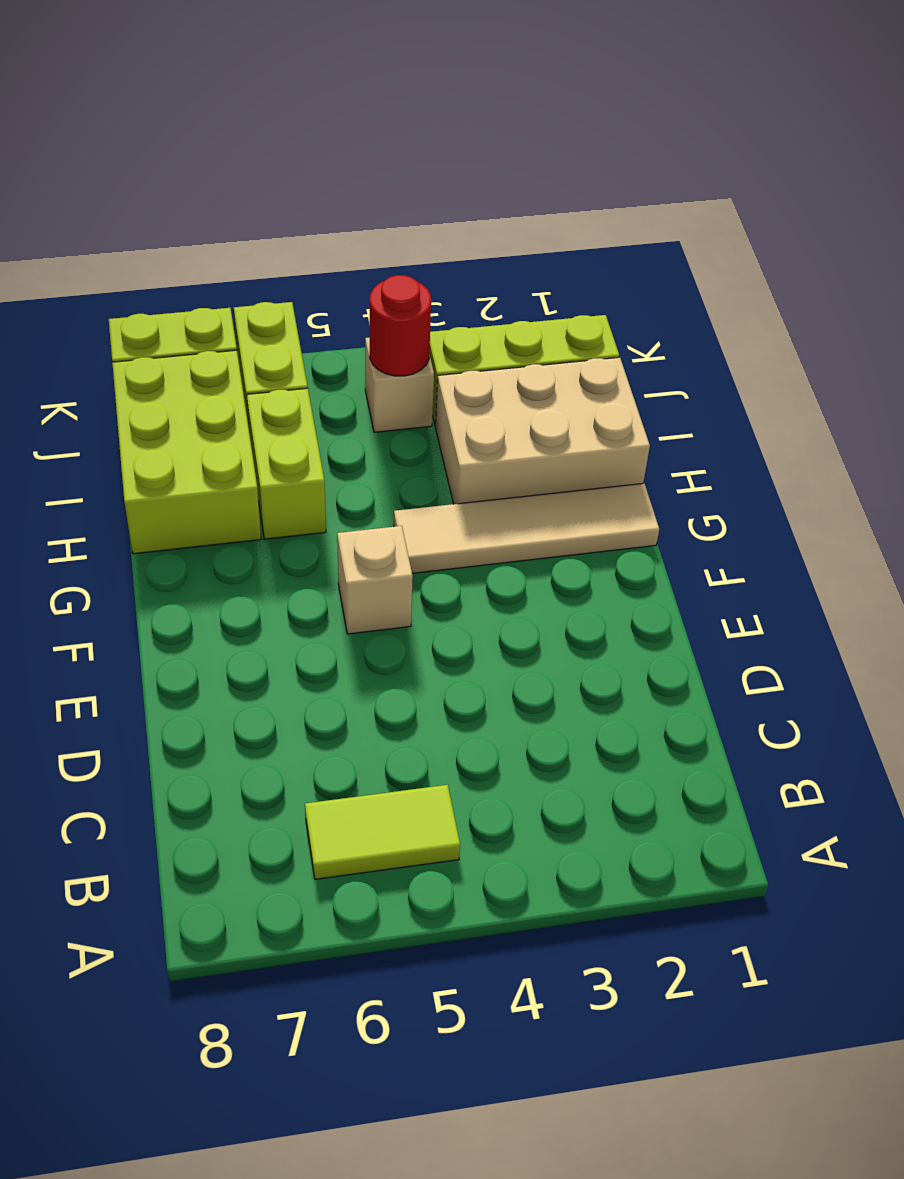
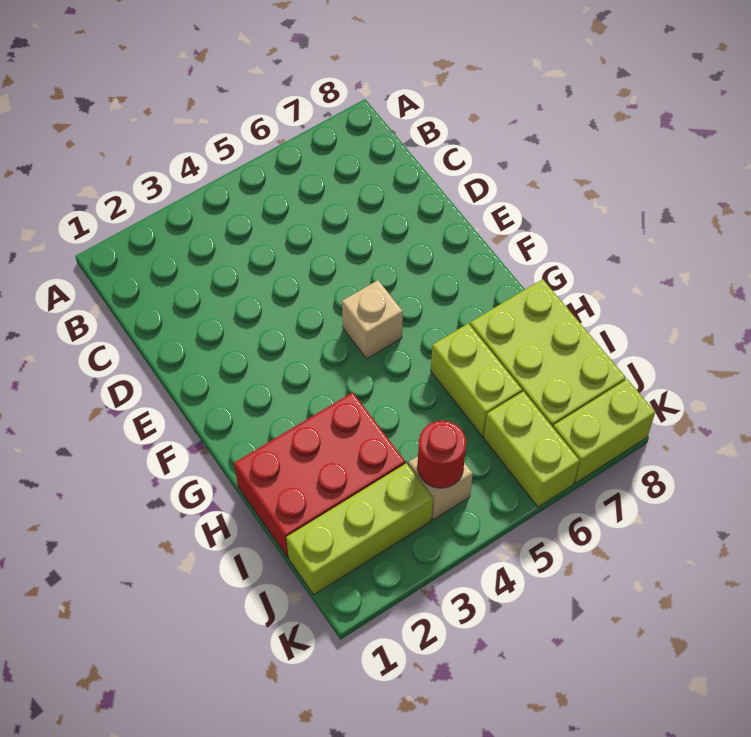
lime 1x2 tile [305,785,460,879] -> none
tan 1x4 tile [394,483,659,573] -> none
tan 2x3 brick [436,357,650,504] -> red 2x3 brick [234,392,405,557]

